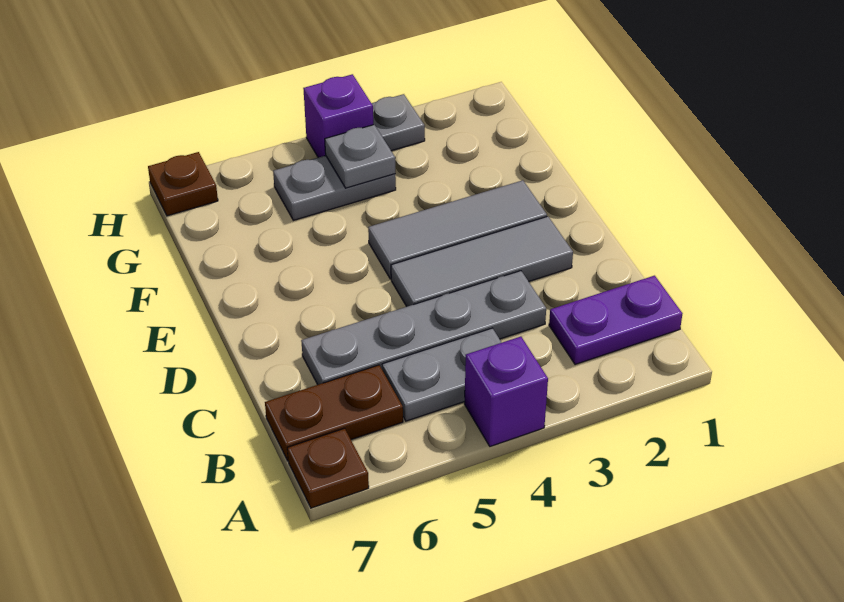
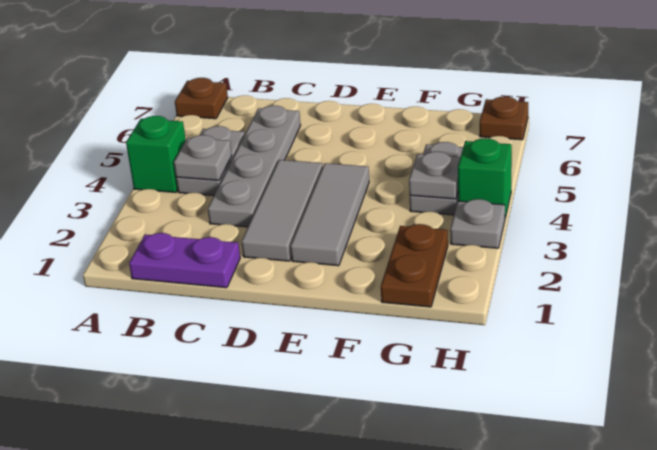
purple 1x1 brick [465,336,548,446] -> green 1x1 brick [126,116,186,193]
purple 1x2 plate [549,276,682,364] -> purple 1x2 plate turned to [129,233,240,288]
none -> grey 1x1 plate [174,135,232,180]
brown 1x2 plate [265,365,403,461] -> brown 1x2 plate moved to [381,224,448,307]
purple 1x1 brick [303,74,373,158] -> green 1x1 brick [458,138,512,218]

